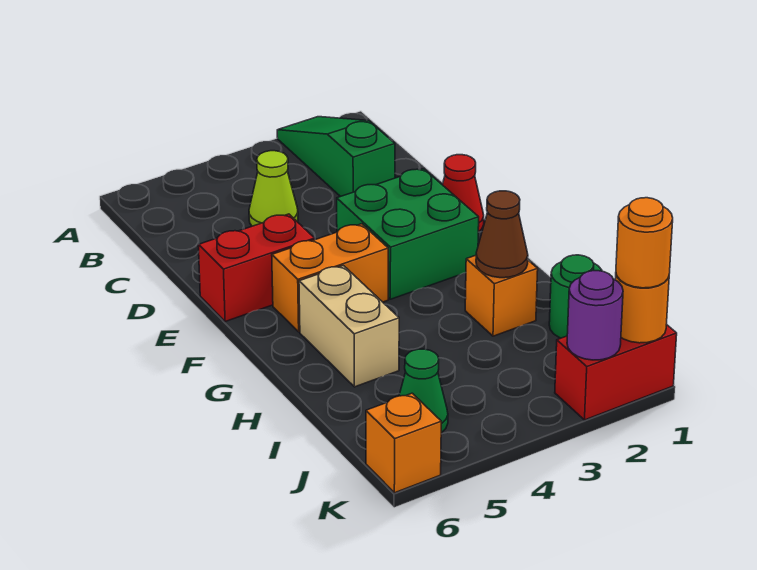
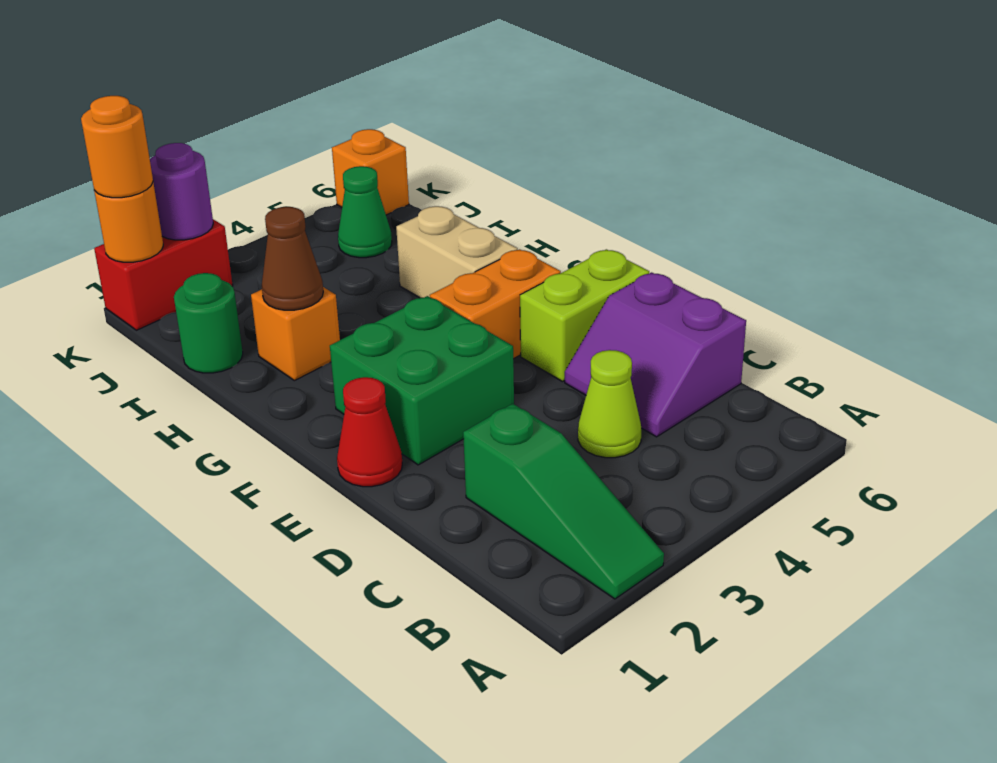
none -> purple 2x2 slope [565,272,746,437]
red 1x2 brick [198,214,315,322] -> lime 1x2 brick [520,249,649,382]

